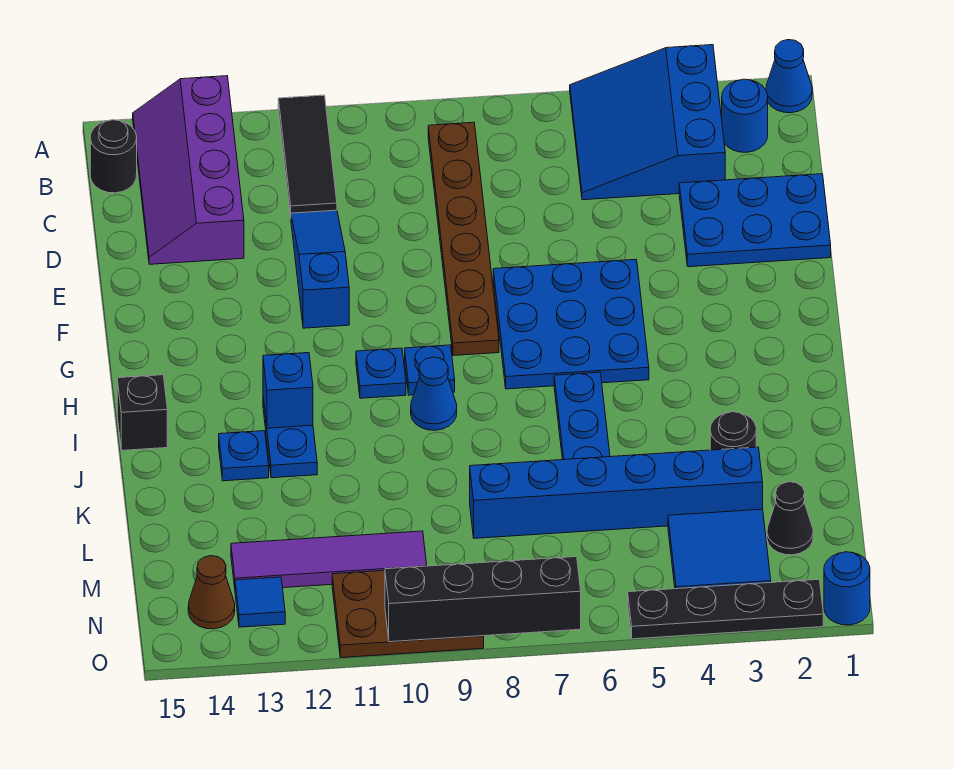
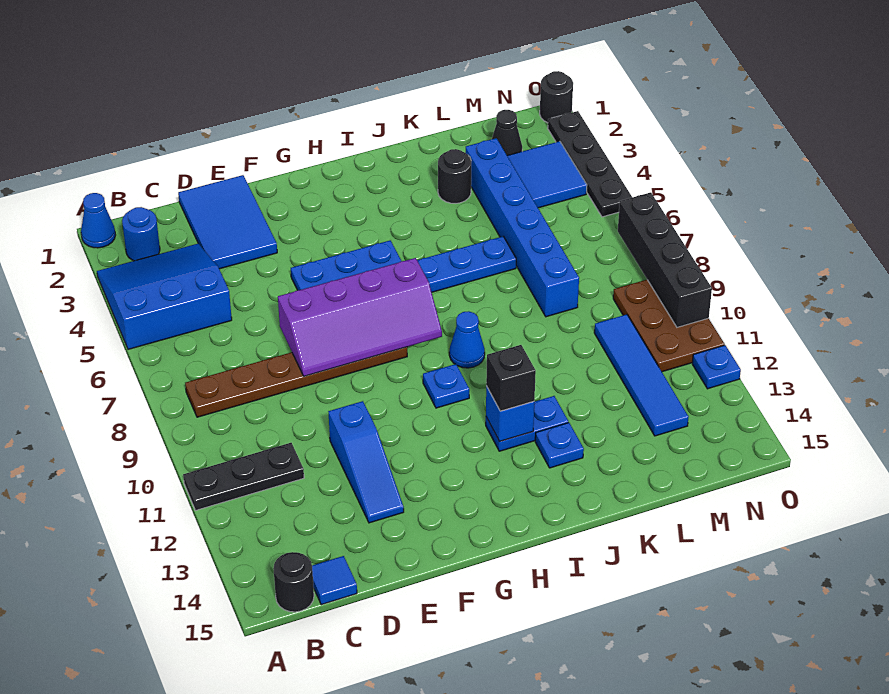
blue 3x3 slope [570,45,725,200] -> blue 3x3 slope turned to [97,244,232,349]
black 1x3 tile [278,95,337,217] -> black 1x3 plate [183,443,304,510]
purple 2x4 slope [133,76,244,264] -> purple 2x4 slope moved to [278,258,442,376]
blue 2x3 plate [679,174,831,267] -> blue 2x3 tile [178,175,277,269]
blue 1x3 slope [291,210,349,328] -> blue 1x3 slope turned to [328,401,404,523]
blue 1x1 plate [405,345,455,395] -> blue 1x1 plate moved to [692,345,741,389]
black 1x1 brick [117,375,167,450] -> black 1x1 brick moved to [486,345,536,411]
purple 1x4 tile [231,531,427,588] -> blue 1x4 tile [594,314,688,436]
blue 1x1 tile [235,577,285,627] -> blue 1x1 tile moved to [312,556,357,605]
brown 1x1 cone [188,556,235,629] -> none
blue 1x1 round brick [824,552,870,625] -> black 1x1 round brick [540,71,573,123]

